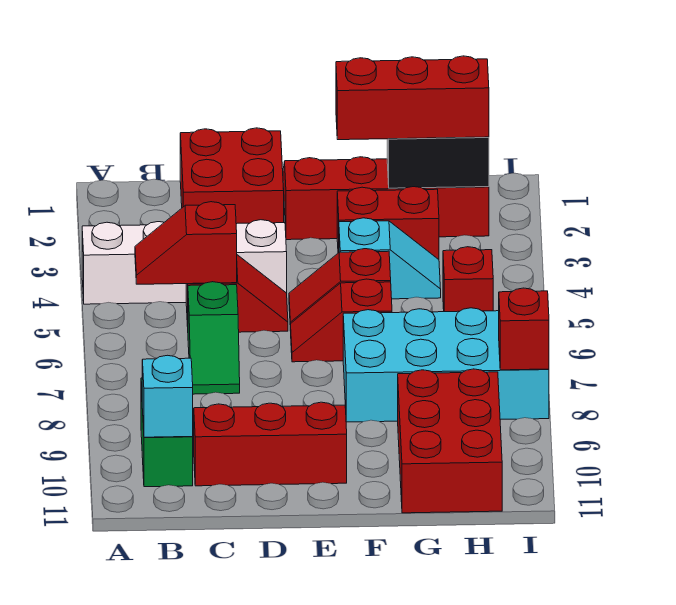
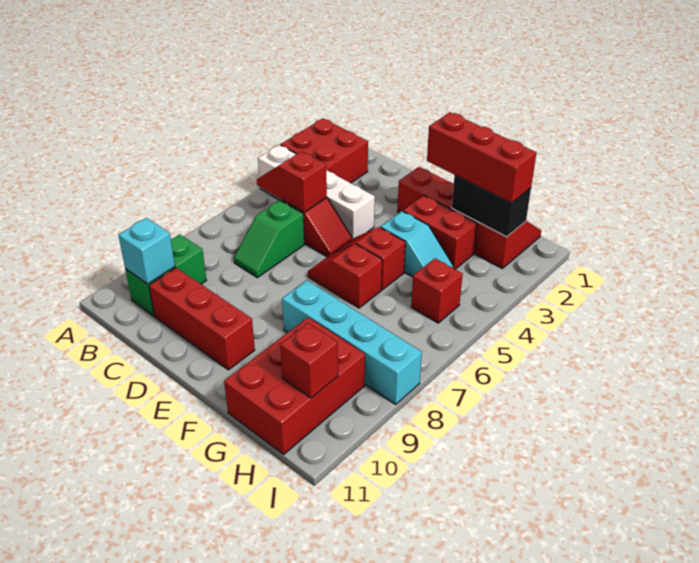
red 2x2 brick [180,128,284,224] -> red 2x2 brick moved to [281,119,368,183]
cyan 2x4 brick [343,308,549,422] -> cyan 1x4 brick [282,281,422,405]
red 1x1 brick [499,288,549,370] -> red 1x1 brick moved to [280,323,338,398]

